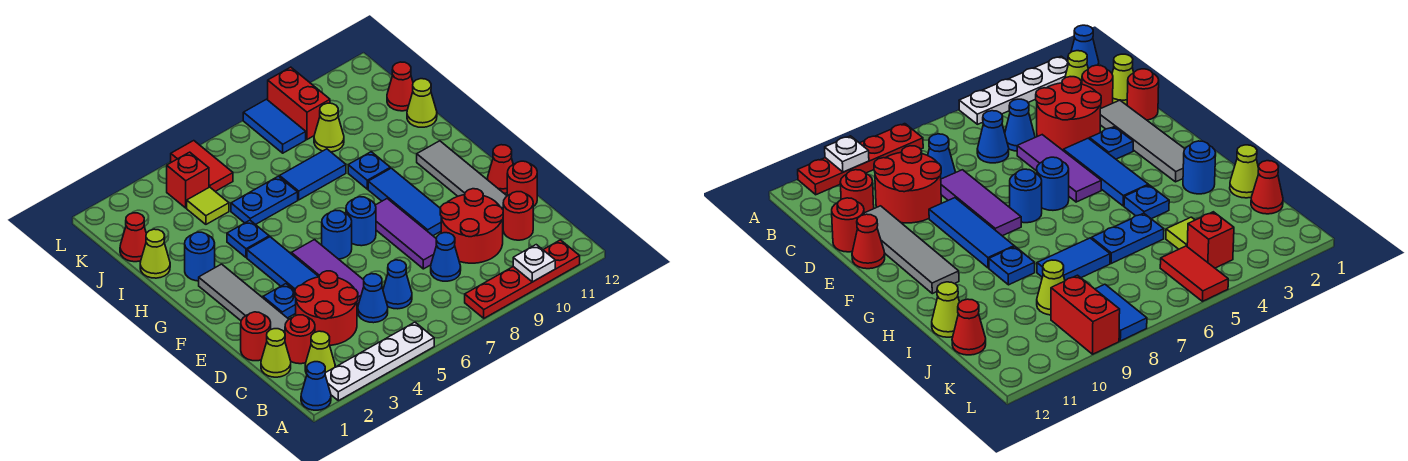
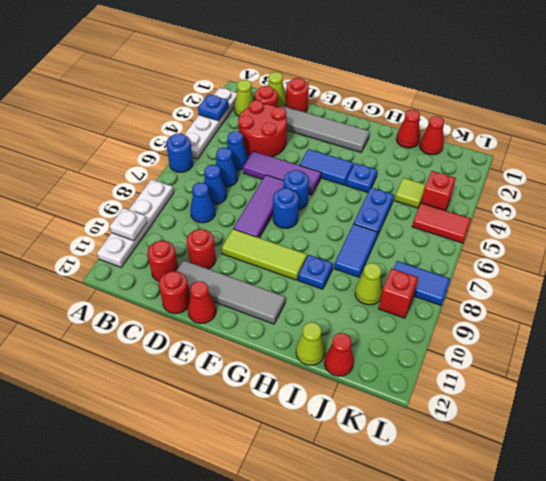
blue 1x1 cone [301,362,331,410] -> blue 1x1 cone moved to [204,165,227,205]
red 1x4 plate [465,240,580,318] -> white 1x4 plate [97,179,174,267]
red 2x2 round brick [440,189,503,263] -> red 1x1 round brick [187,229,216,269]
purple 1x3 tile [375,199,436,269] -> purple 1x3 tile turned to [233,175,284,238]
blue 1x1 plate [263,284,296,318] -> blue 1x1 plate moved to [198,94,229,121]
blue 1x3 tile [247,237,319,290] -> blue 1x2 tile [299,149,354,185]
blue 1x3 tile [368,168,441,236] -> lime 1x3 tile [221,229,307,280]
blue 1x1 round brick [185,232,215,281] -> blue 1x1 round brick moved to [166,133,193,172]
lime 1x1 cone [140,229,170,278] -> red 1x1 cone [396,110,420,148]
red 1x2 brick [268,67,330,139] -> red 1x1 brick [379,268,418,318]

